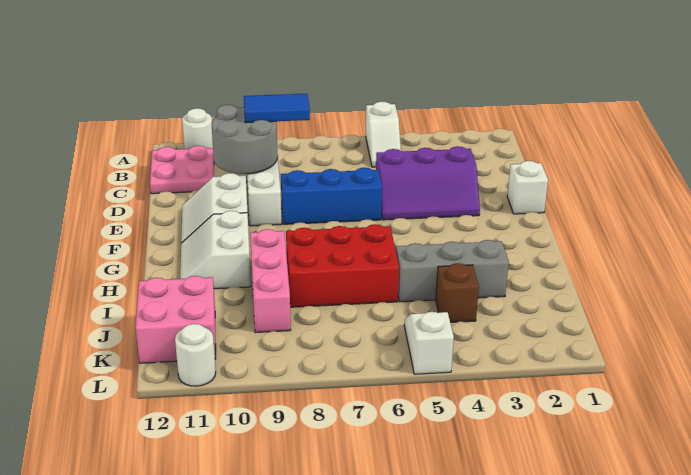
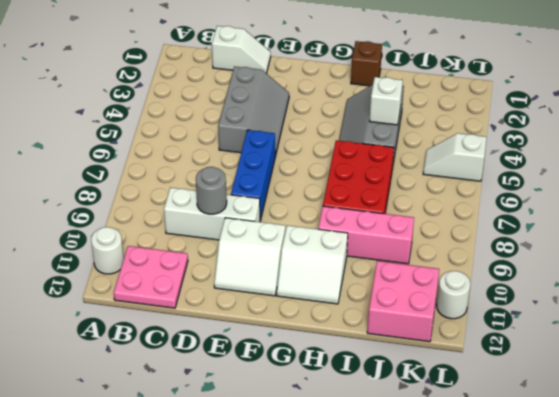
white 1x2 slope [366,102,401,167] -> white 1x2 slope moved to [212,26,271,73]
blue 1x2 tile [244,94,310,123] -> none
grey 2x2 round brick [212,105,278,174] -> grey 1x1 round brick [196,167,227,214]
purple 2x3 slope [376,146,480,220] -> grey 2x3 slope [218,67,289,156]
white 1x1 brick [507,161,548,214] -> white 1x1 brick moved to [370,77,403,125]
brown 1x1 brick [436,263,479,322] -> brown 1x1 brick moved to [351,41,382,86]

